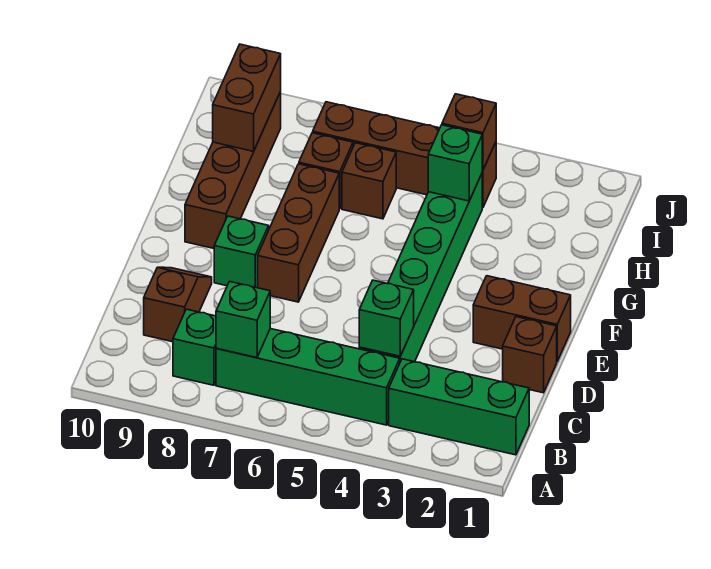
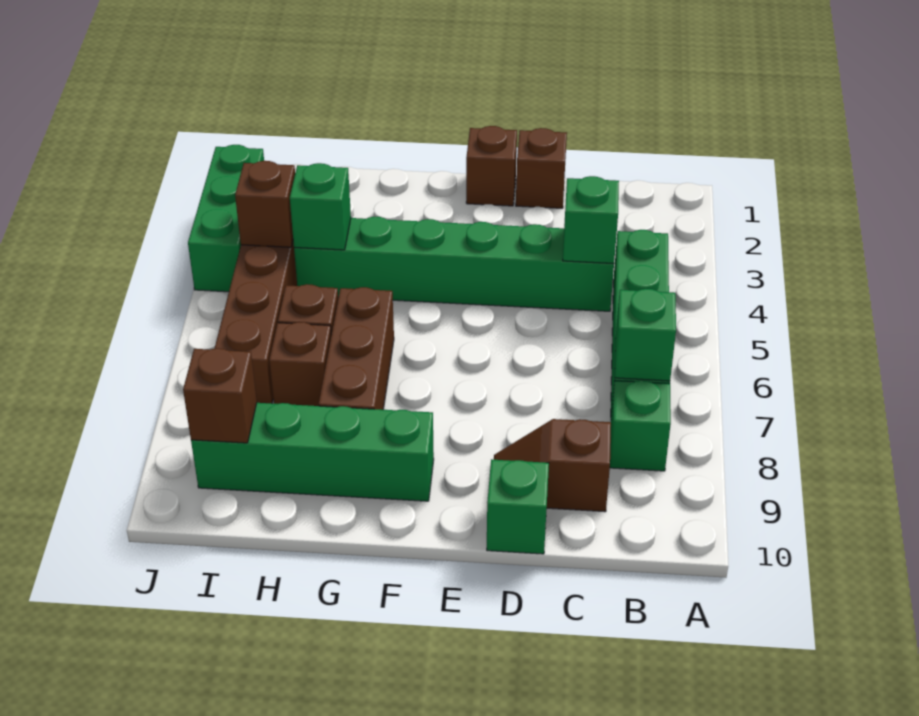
green 1x3 brick [389,359,529,455] -> green 1x3 brick moved to [188,145,264,292]
brown 1x2 brick [473,276,571,361] -> brown 1x1 brick [466,126,517,206]
brown 1x3 brick [258,164,339,302] -> brown 1x3 brick turned to [319,287,394,410]
green 1x1 brick [214,216,269,288] -> green 1x1 brick moved to [487,459,549,554]
brown 1x4 brick [185,92,281,248] -> green 1x4 brick [191,403,434,501]
brown 1x2 brick [213,44,281,151] -> brown 1x1 brick [183,348,257,443]

